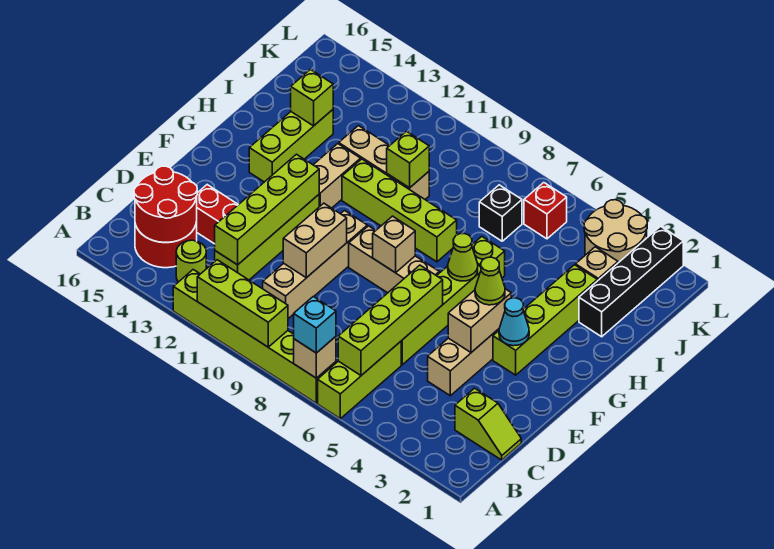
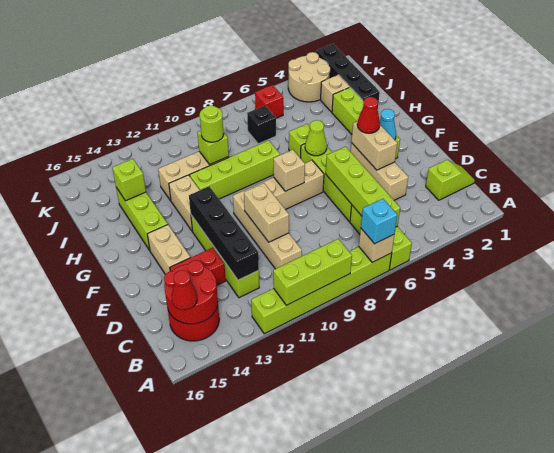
lime 1x1 round brick [176,240,206,282] -> lime 1x1 round brick moved to [200,106,224,142]
none -> red 1x1 cone [172,270,197,310]
lime 1x4 brick [215,154,319,265] -> black 1x4 brick [189,186,259,280]
none -> tan 1x2 brick [147,225,190,274]
lime 1x1 cone [475,257,505,305] -> red 1x1 cone [357,97,380,133]

